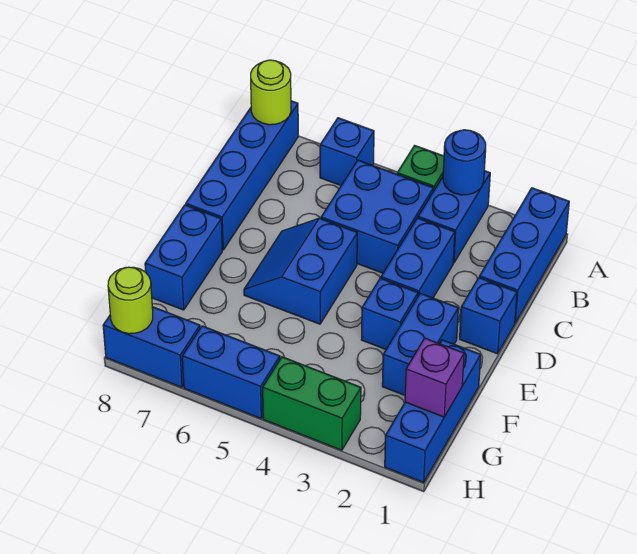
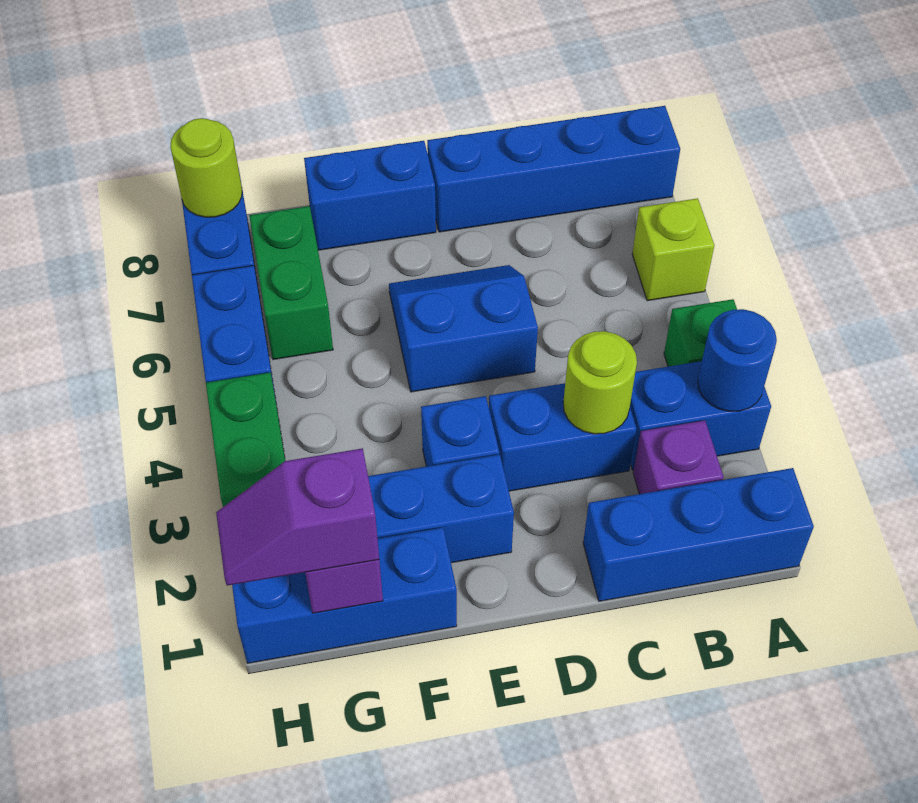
blue 1x1 brick [320,118,374,185] -> lime 1x1 brick [632,198,714,301]
lime 1x1 round brick [251,60,291,125] -> lime 1x1 round brick moved to [563,331,637,434]
none -> purple 1x1 brick [633,420,723,494]
blue 2x2 brick [321,160,433,273] -> none
blue 1x1 brick [460,278,517,354] -> none
none -> purple 1x2 slope [216,448,379,586]
none -> green 1x2 brick [249,206,333,360]

